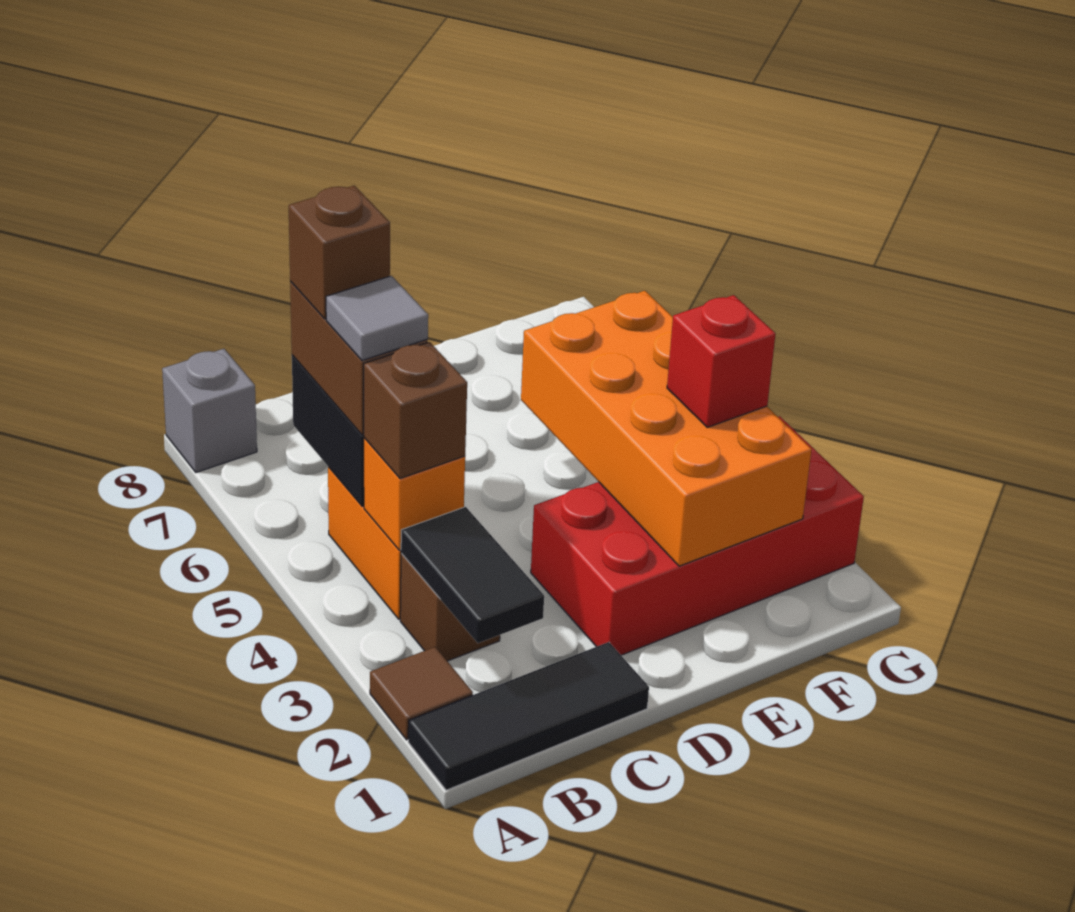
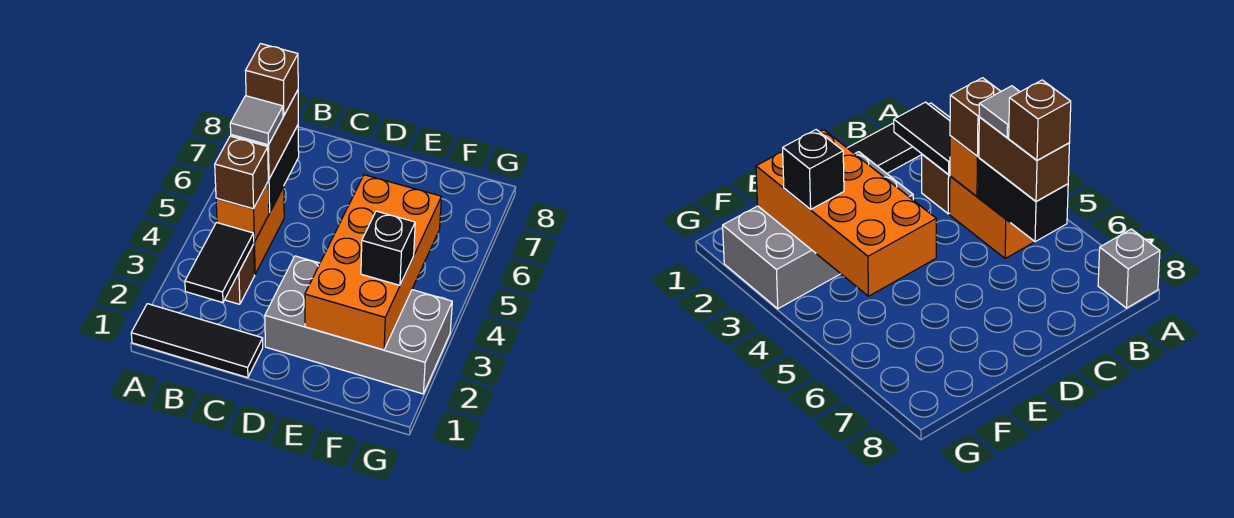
brown 1x1 tile [370,647,473,740] -> none
red 2x4 brick [531,416,864,655] -> grey 2x4 brick [265,256,452,394]
red 1x1 brick [667,295,776,427] -> black 1x1 brick [361,211,415,285]

